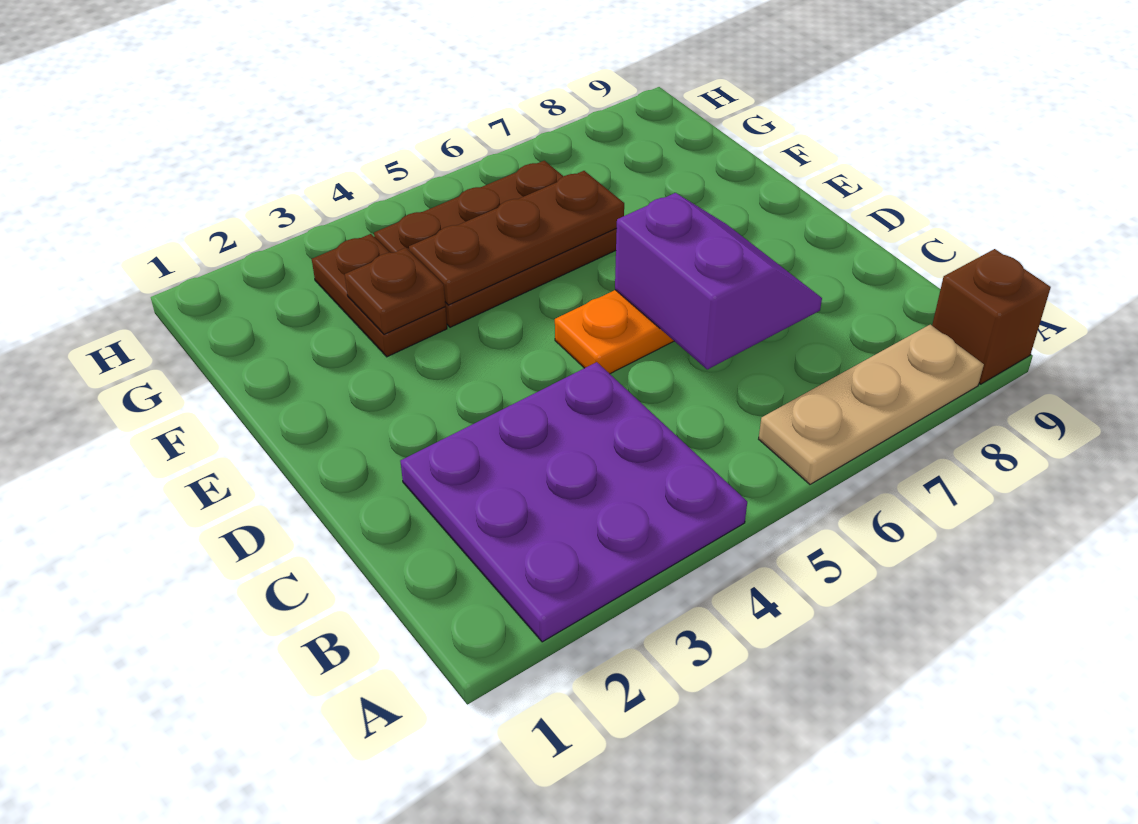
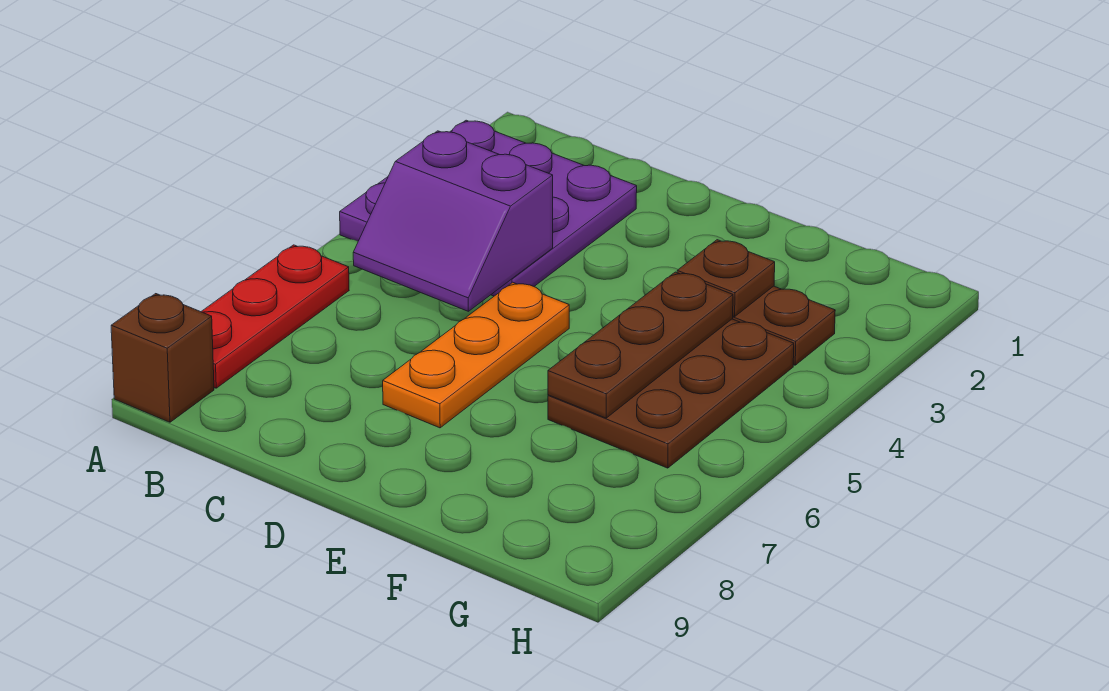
tan 1x3 plate [759,324,984,484] -> red 1x3 plate [201,245,349,388]
purple 2x2 slope [615,193,822,369] -> purple 2x2 slope moved to [353,131,553,311]

